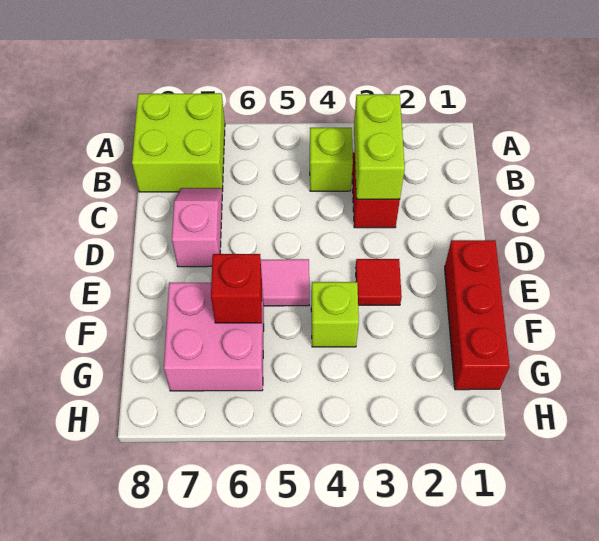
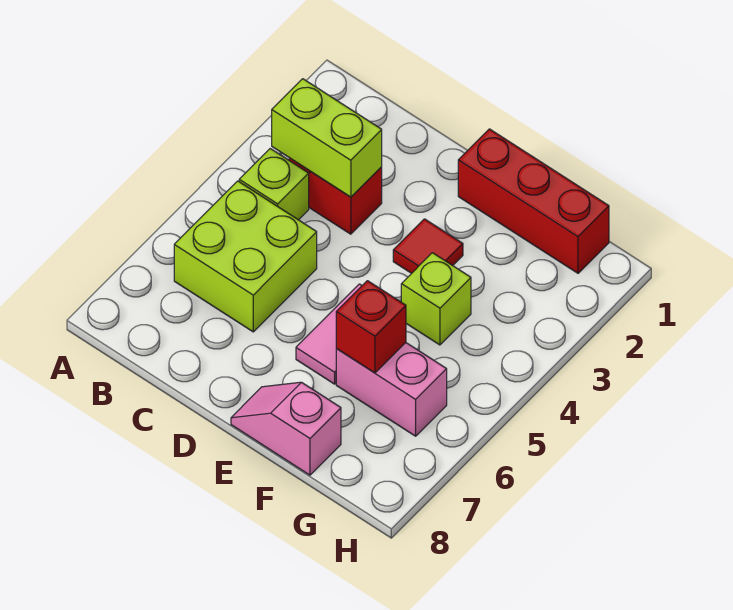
lime 2x2 brick [132,93,225,192] -> lime 2x2 brick moved to [174,181,317,332]
pink 1x2 slope [172,188,222,267] -> pink 1x2 slope moved to [231,382,341,475]
pink 2x2 brick [164,283,264,391] -> pink 1x2 brick [336,343,447,436]

